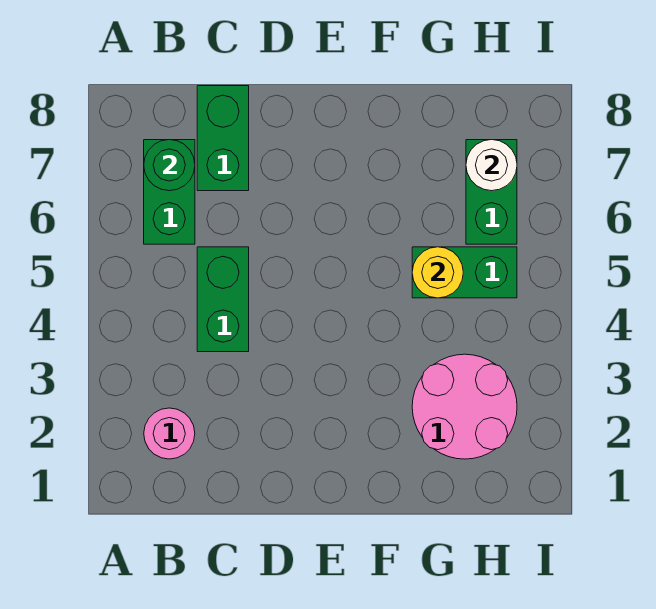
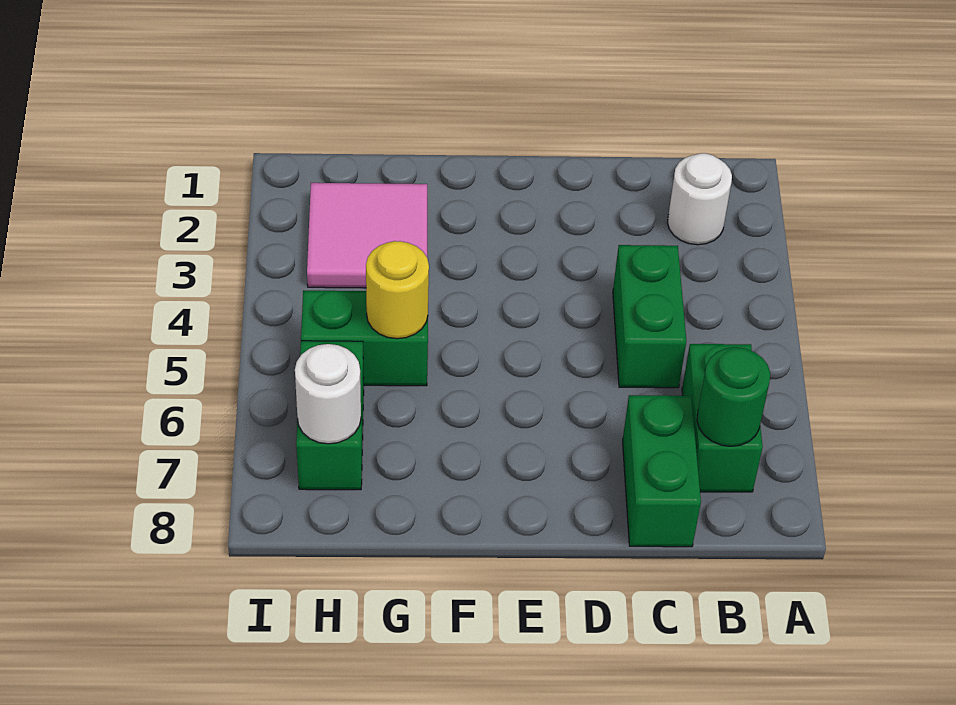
pink 1x1 round brick [144,408,195,459] -> white 1x1 round brick [667,153,732,245]
pink 2x2 round brick [412,354,517,459] -> pink 2x2 tile [307,183,427,288]

